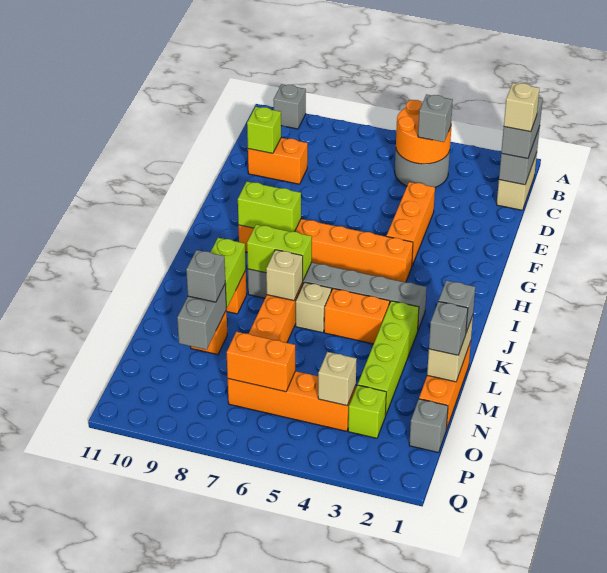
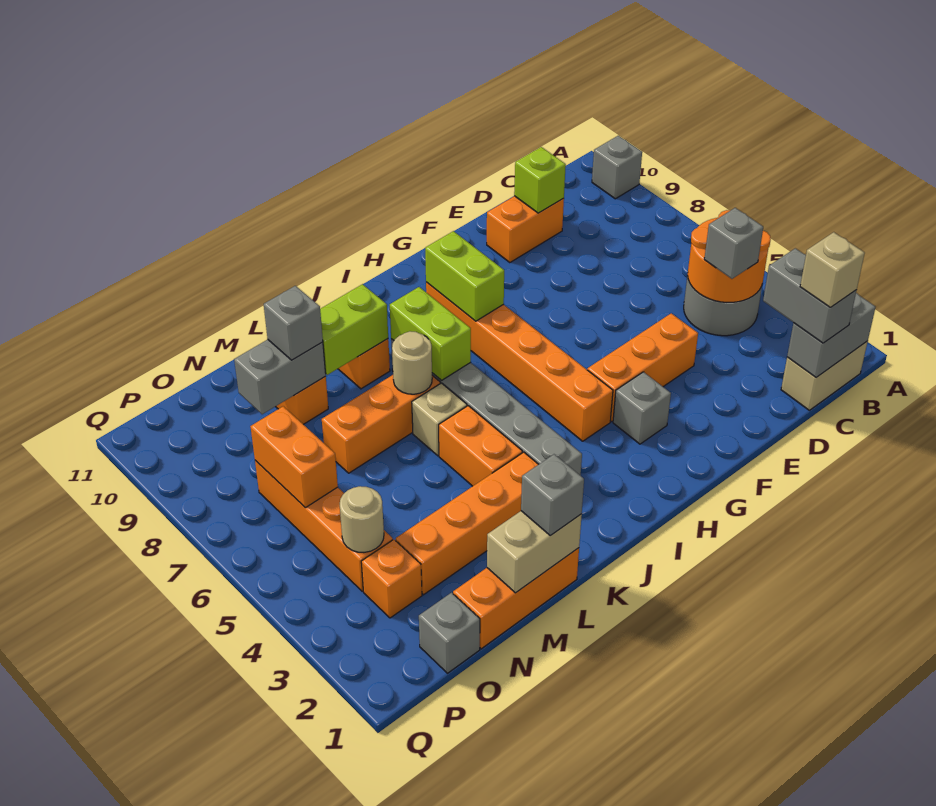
grey 1x2 brick [501,98,543,159] -> grey 1x2 brick turned to [763,248,857,343]
orange 1x2 brick [248,138,308,184] -> orange 1x2 brick turned to [487,196,564,263]
lime 1x4 brick [358,301,419,416] -> orange 1x4 brick [396,452,538,595]
tan 1x1 brick [266,250,303,301] -> tan 1x1 round brick [392,331,432,394]
grey 1x1 brick [429,301,468,355] -> grey 1x1 brick moved to [613,372,671,444]
lime 1x1 brick [348,385,386,438] -> orange 1x1 brick [361,539,422,618]
tan 1x1 brick [318,352,357,406] -> tan 1x1 round brick [340,486,384,552]

